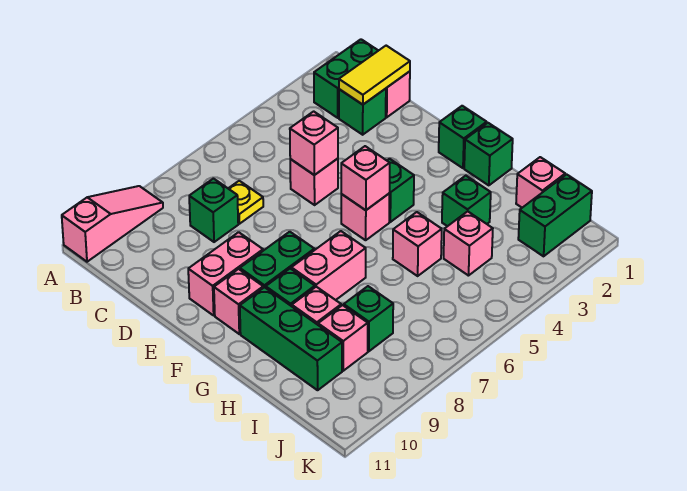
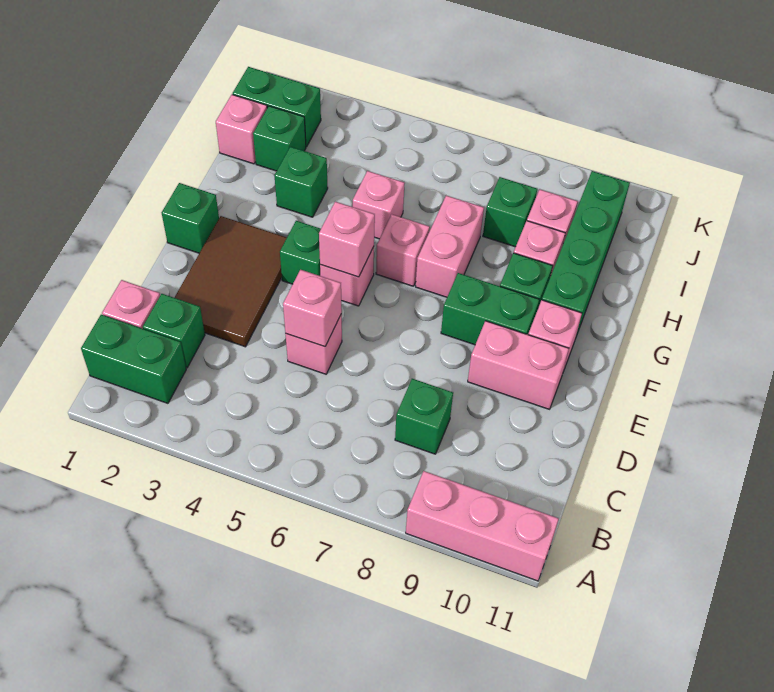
pink 1x3 slope [62,186,163,262] -> pink 1x3 brick [406,471,559,581]
yellow 1x2 tile [339,46,410,105] -> none
yellow 1x1 plate [228,181,263,224] -> none
none -> brown 2x3 tile [175,216,287,347]
green 1x1 brick [464,123,513,185] -> green 1x1 brick moved to [253,106,306,171]
pink 1x2 brick [291,231,366,300] -> pink 1x2 brick turned to [416,196,484,297]
green 1x3 brick [240,287,342,390] -> green 1x4 brick [542,171,630,336]
pink 1x1 brick [444,211,493,276] -> pink 1x1 brick moved to [376,214,430,286]

